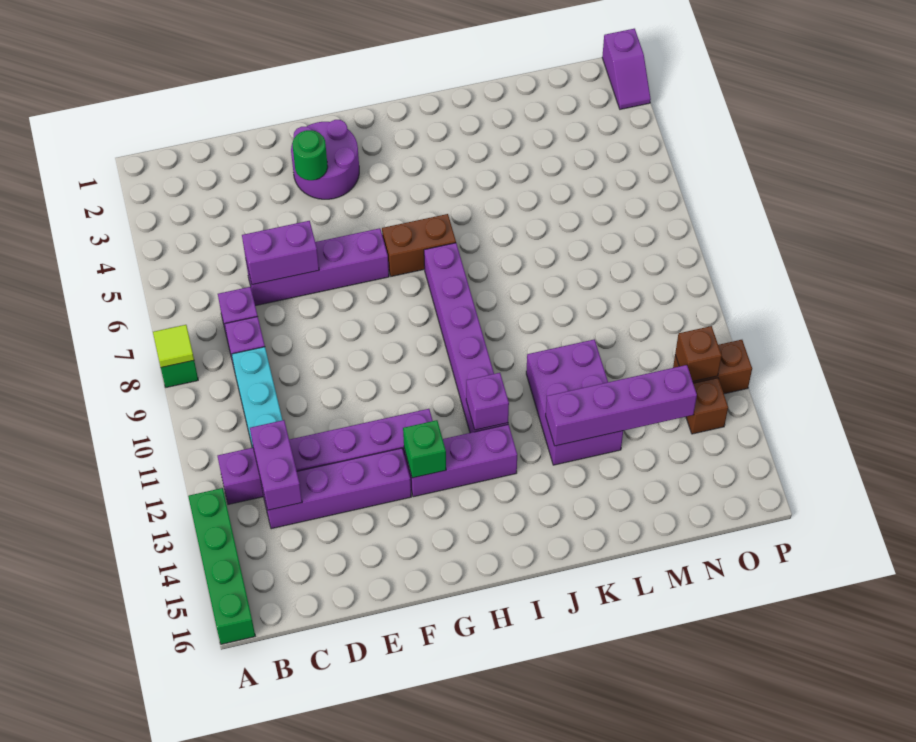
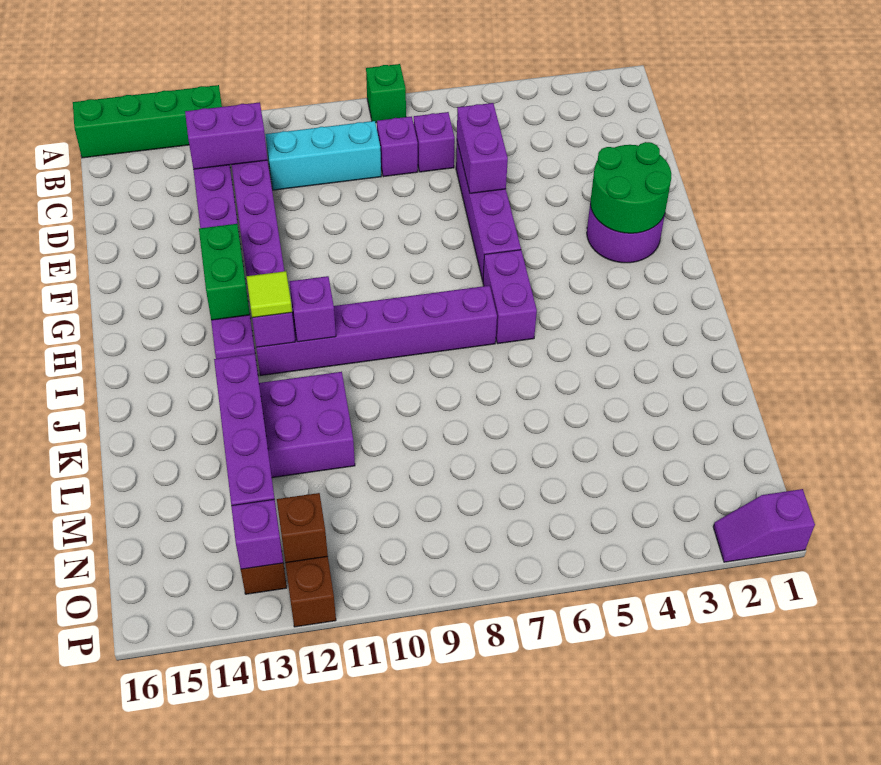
lime 1x1 tile [153,325,194,367] -> lime 1x1 tile moved to [247,271,292,318]
green 1x1 round brick [292,130,328,180] -> green 2x2 round brick [590,142,671,233]
green 1x1 brick [403,420,446,478] -> green 1x2 brick [199,224,250,320]
brown 1x2 brick [382,214,456,276] -> purple 1x2 brick [483,250,537,344]
none -> purple 1x1 brick [289,276,336,342]
none -> purple 1x1 brick [231,499,283,569]

